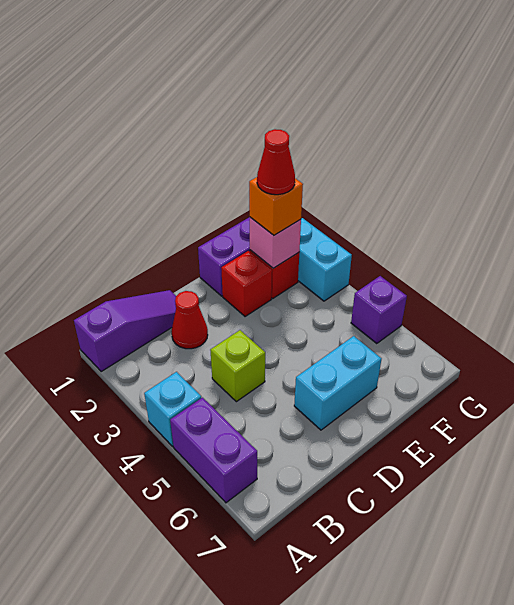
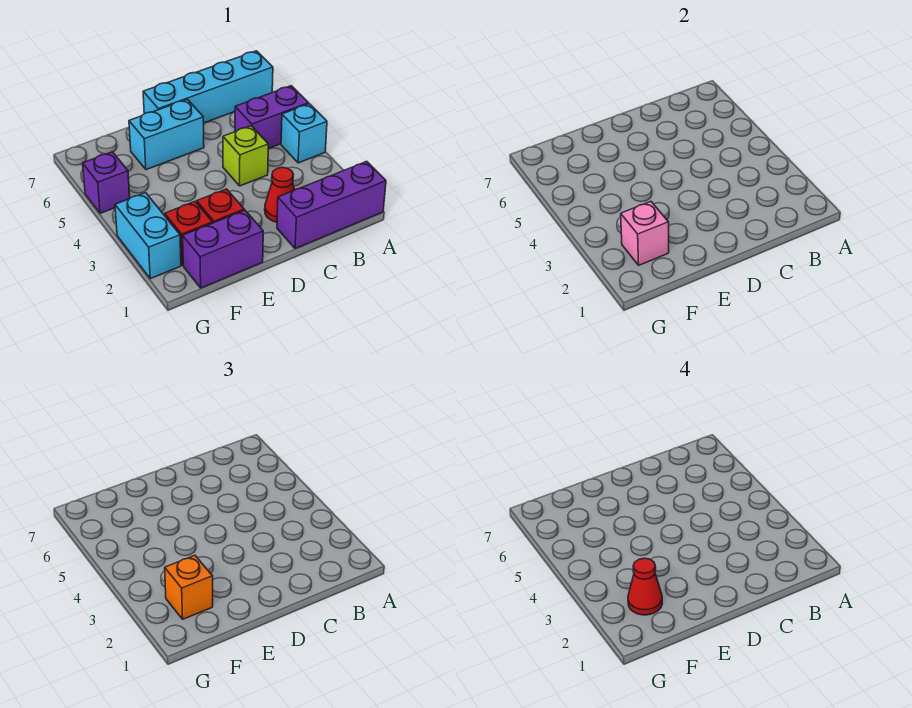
purple 1x3 slope [74,290,176,371] -> purple 1x3 brick [277,161,386,249]
purple 1x2 brick [170,398,257,503] -> purple 1x2 brick turned to [235,86,309,149]
none -> cyan 1x4 brick [143,51,273,123]

